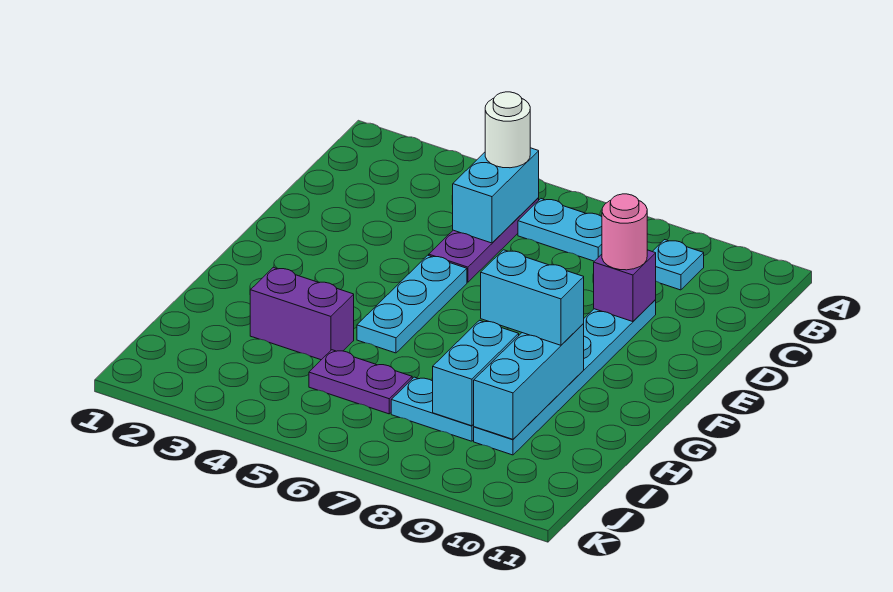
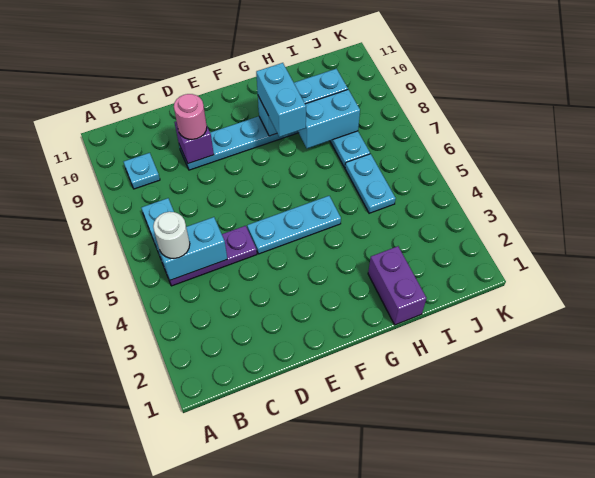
purple 1x2 brick [250,267,354,360] -> purple 1x2 brick moved to [368,246,427,325]
purple 1x2 plate [309,350,412,414] -> cyan 1x2 plate [345,154,396,213]

